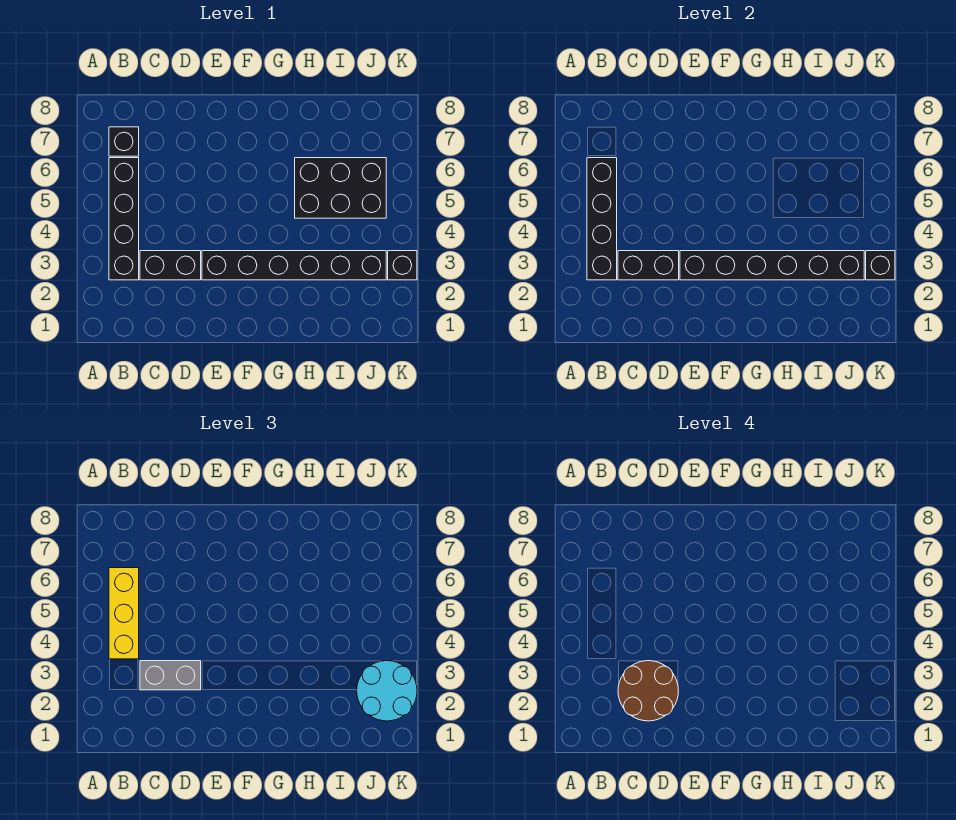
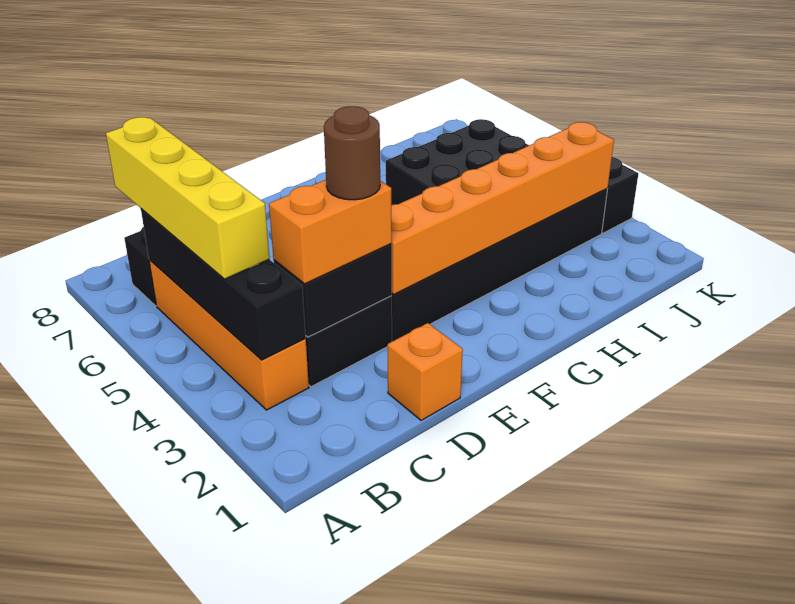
black 1x4 brick [109,158,139,280] -> orange 1x4 brick [149,260,309,410]
yellow 1x3 brick [109,568,139,659] -> yellow 1x4 brick [106,117,270,279]
brown 2x2 round brick [618,661,678,721] -> brown 1x1 round brick [324,106,380,200]
grey 1x2 brick [140,661,201,690] -> orange 1x2 brick [269,180,392,284]
none -> orange 1x1 brick [388,323,463,420]
black 1x6 brick [680,251,864,280] -> orange 1x6 brick [391,122,614,294]
cyan 2x2 round brick [357,661,417,721] -> none
black 1x1 brick [866,251,895,280] -> none

